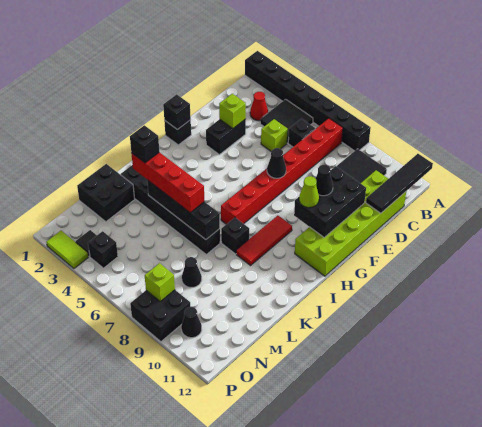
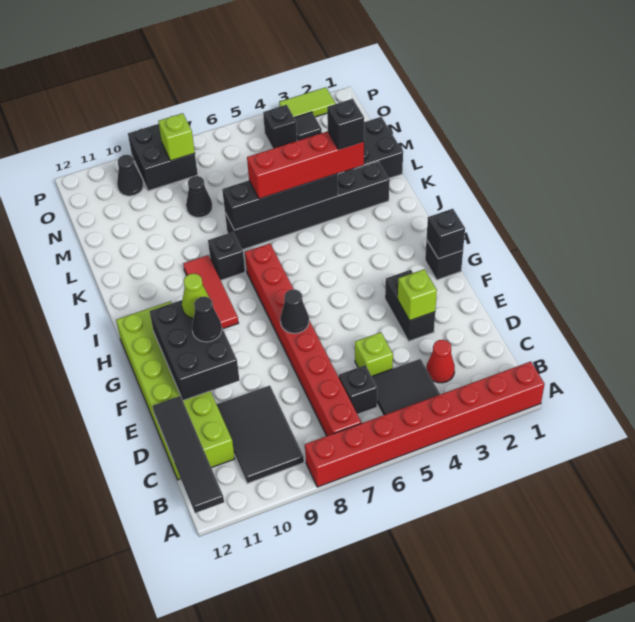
black 1x8 brick [245,51,371,151] -> red 1x8 brick [305,362,545,487]

